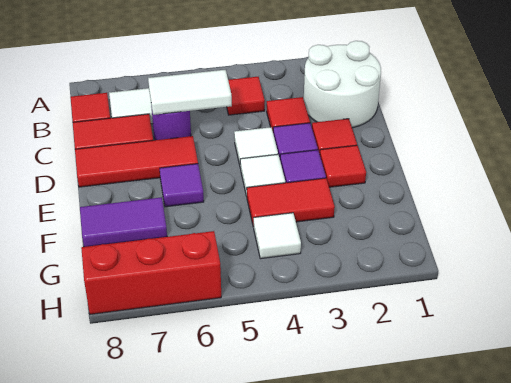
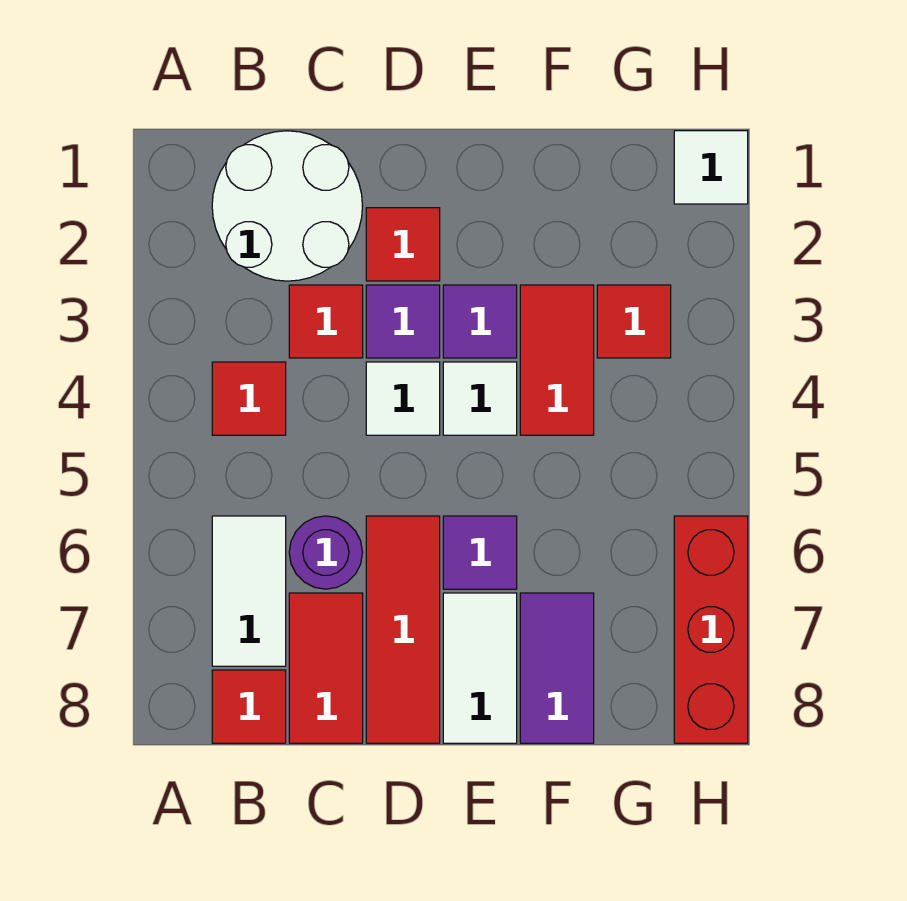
white 1x2 tile [148,70,232,115] -> white 1x2 tile moved to [443,593,517,743]
red 1x1 tile [320,145,366,187] -> red 1x1 tile moved to [597,285,671,358]
white 1x1 tile [254,213,301,259] -> white 1x1 tile moved to [674,131,748,204]

